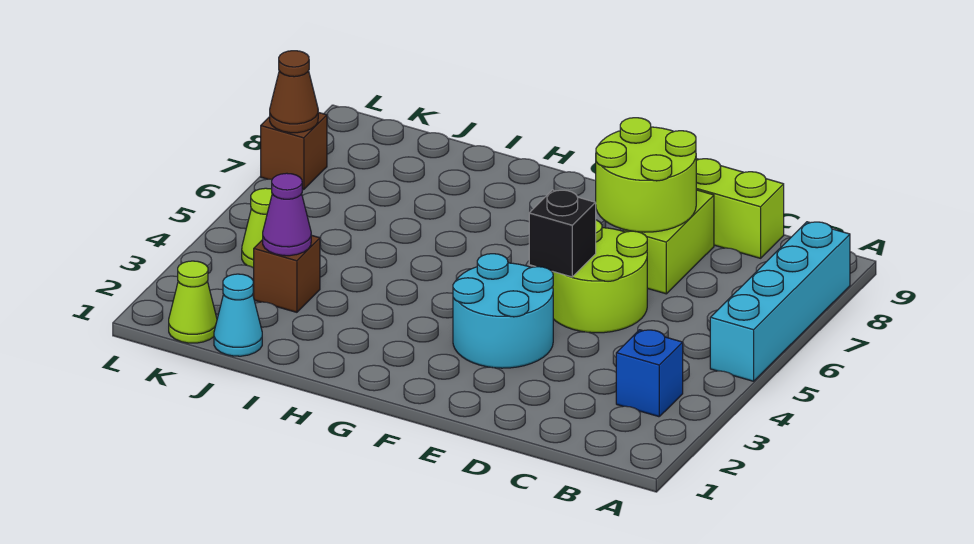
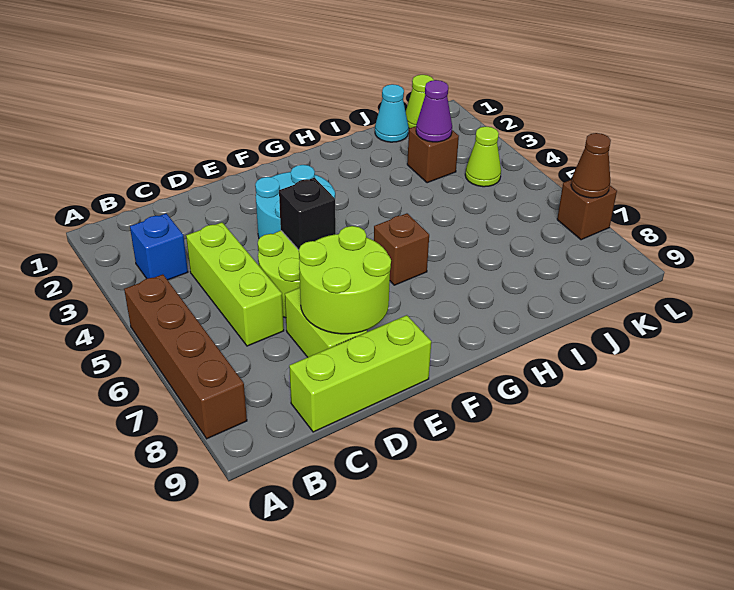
cyan 1x4 brick [710,222,850,381] -> brown 1x4 brick [124,274,247,439]
none -> lime 1x3 brick [186,222,284,346]
none -> brown 1x1 brick [374,213,429,285]

